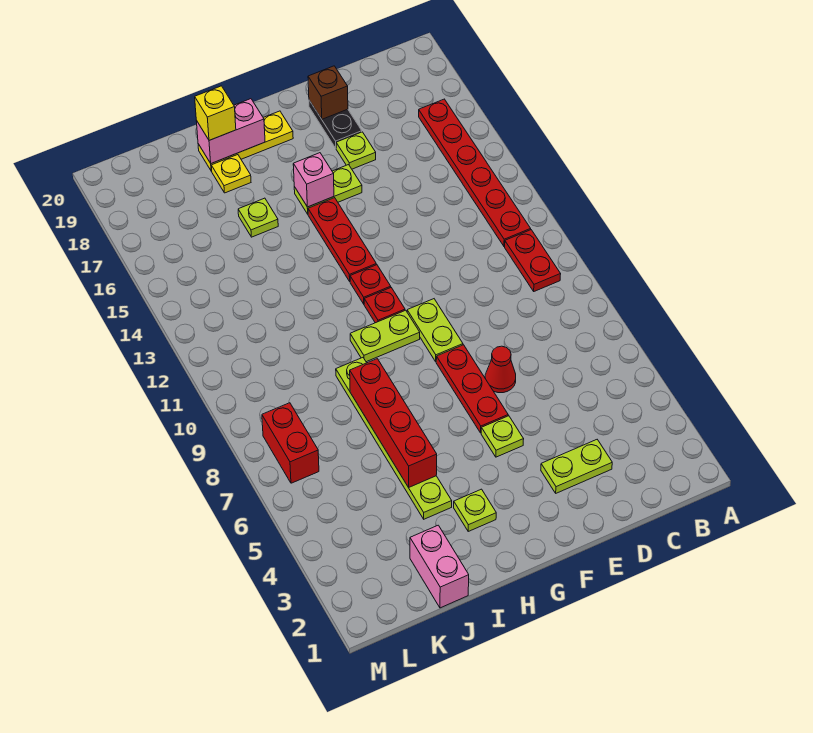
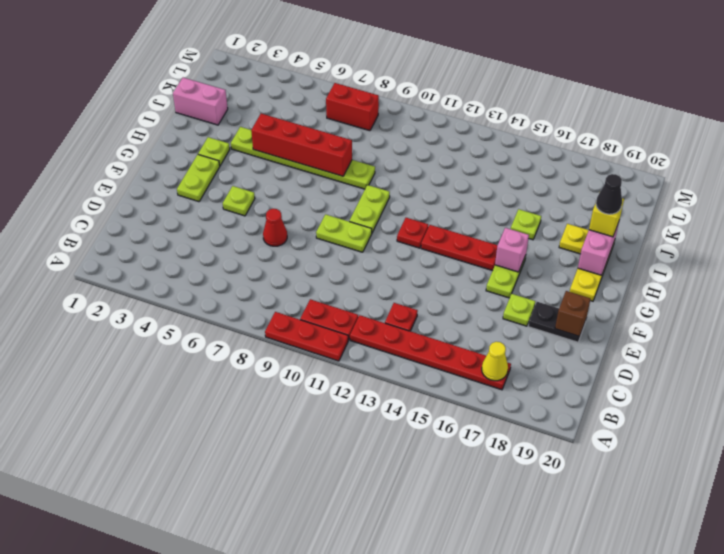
none -> yellow 1x1 cone [482,342,508,381]
lime 1x2 plate [541,440,612,493] -> lime 1x2 plate moved to [177,155,220,202]
red 1x3 plate [436,345,508,433] -> red 1x3 plate moved to [265,312,348,361]
red 1x1 plate [364,288,405,323] -> red 1x1 plate moved to [385,303,418,331]
none -> black 1x1 cone [596,174,622,214]

